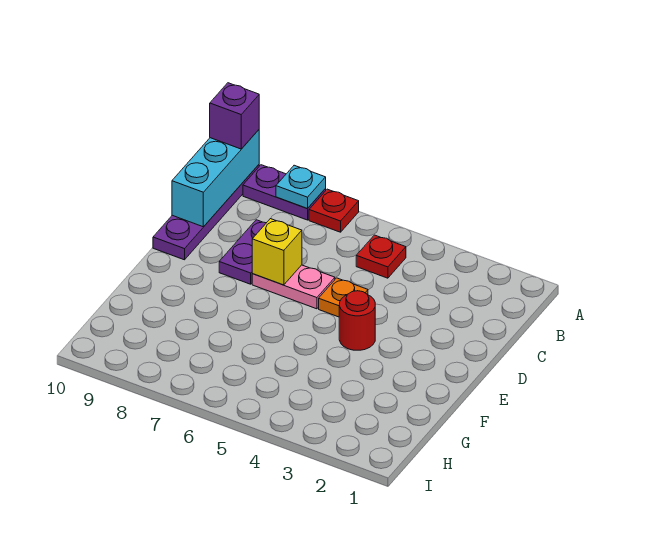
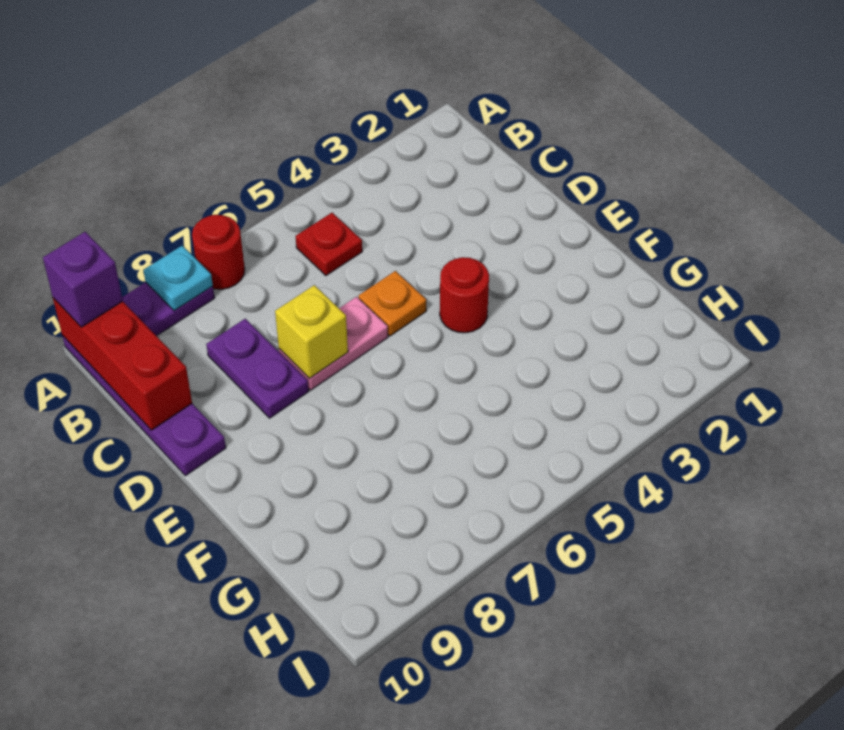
red 1x1 plate [309,189,359,232] -> red 1x1 round brick [192,215,245,289]
cyan 1x3 brick [172,130,259,227] -> red 1x3 brick [53,298,192,430]

